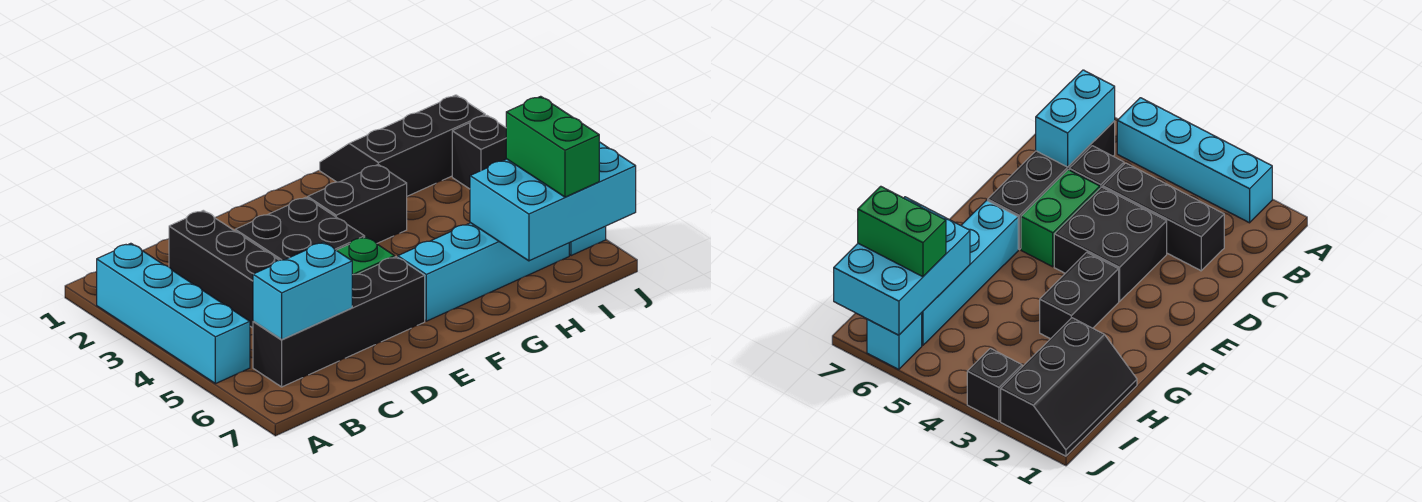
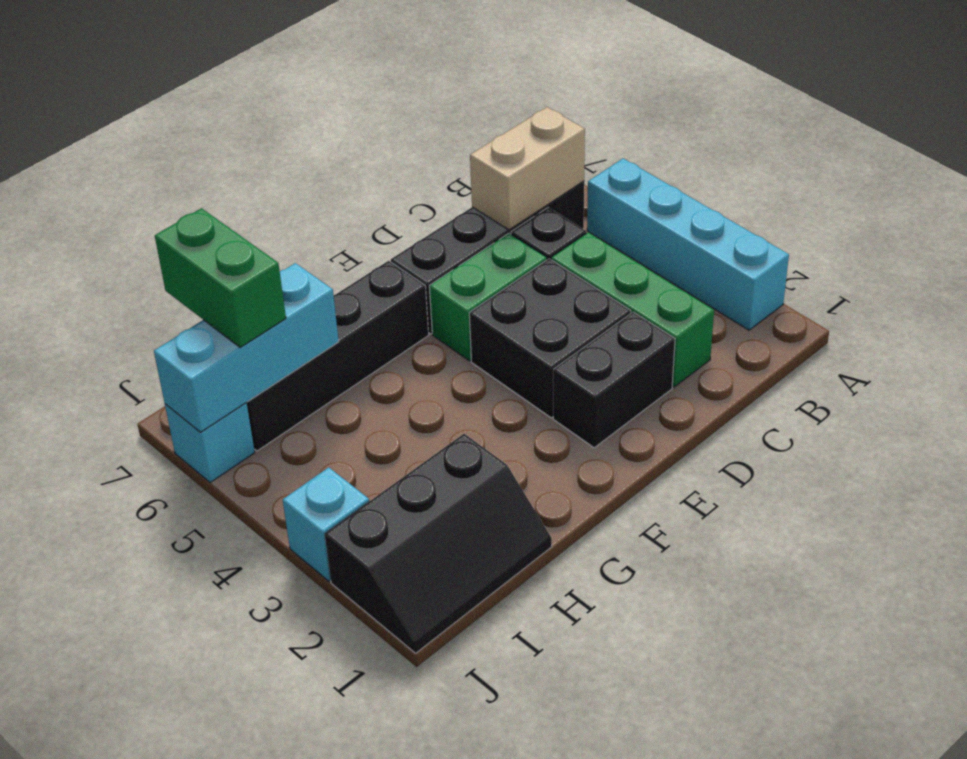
cyan 1x2 brick [253,242,352,340] -> tan 1x2 brick [470,107,585,230]
black 1x3 brick [169,210,279,328] -> green 1x3 brick [551,232,714,387]
black 1x2 brick [308,165,407,244] -> black 1x2 brick moved to [553,312,675,448]
cyan 1x4 brick [398,223,569,321] -> black 1x4 brick [247,261,429,451]
cyan 2x3 brick [470,142,636,261] -> cyan 1x3 brick [154,263,339,432]
black 1x1 brick [452,115,506,189] -> cyan 1x1 brick [283,467,369,581]

